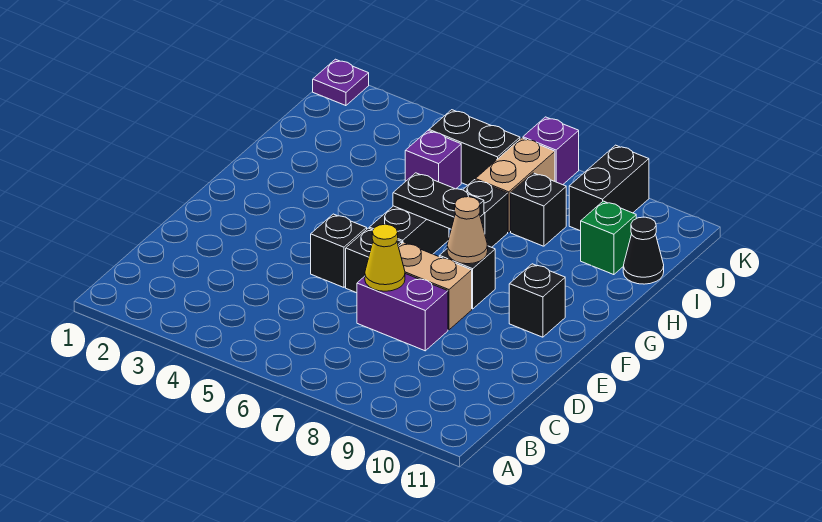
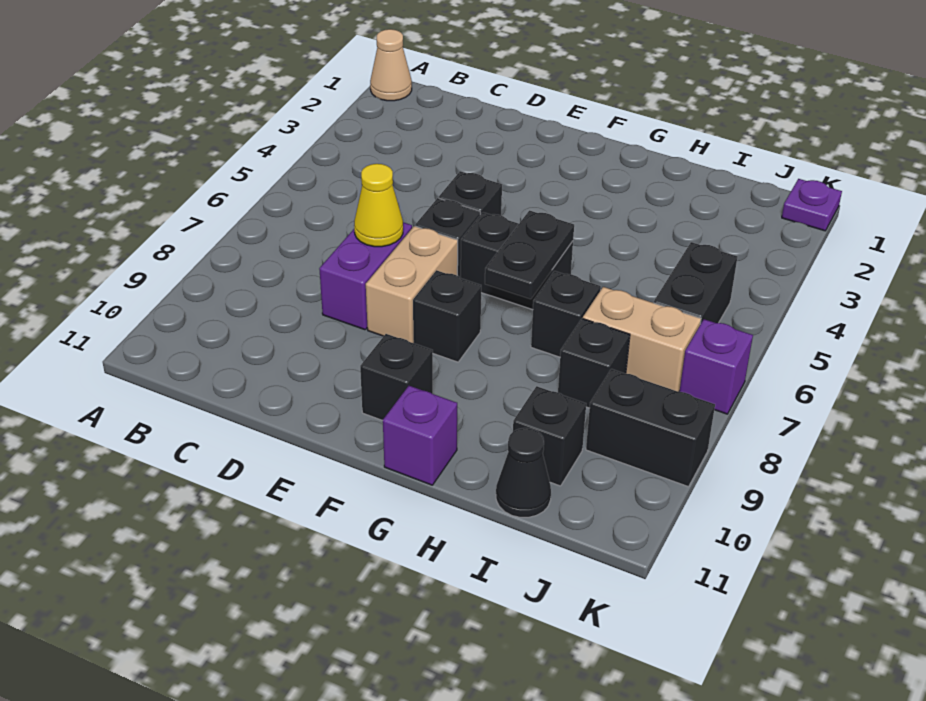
tan 1x1 cone [447,197,488,264] -> tan 1x1 cone moved to [370,29,412,101]
purple 1x1 brick [405,131,461,189] -> purple 1x1 brick moved to [383,386,457,485]
green 1x1 brick [581,201,636,275] -> black 1x1 brick [513,386,586,486]

